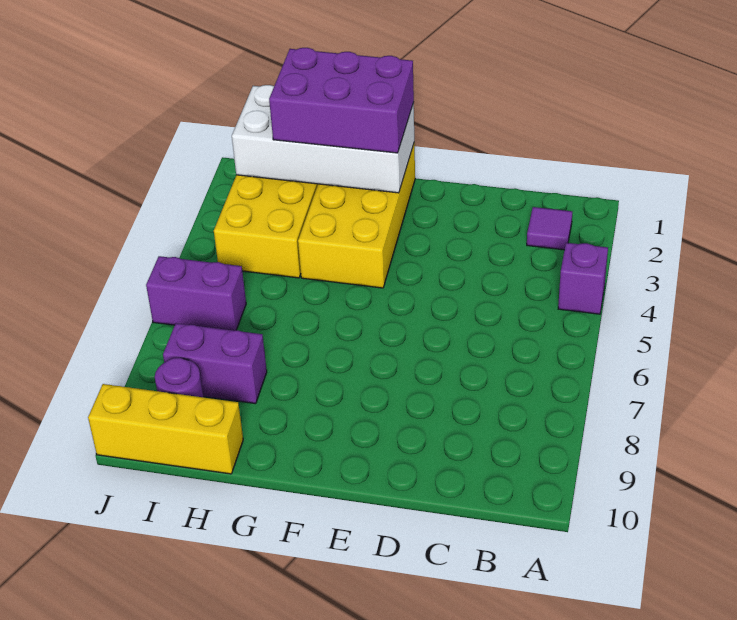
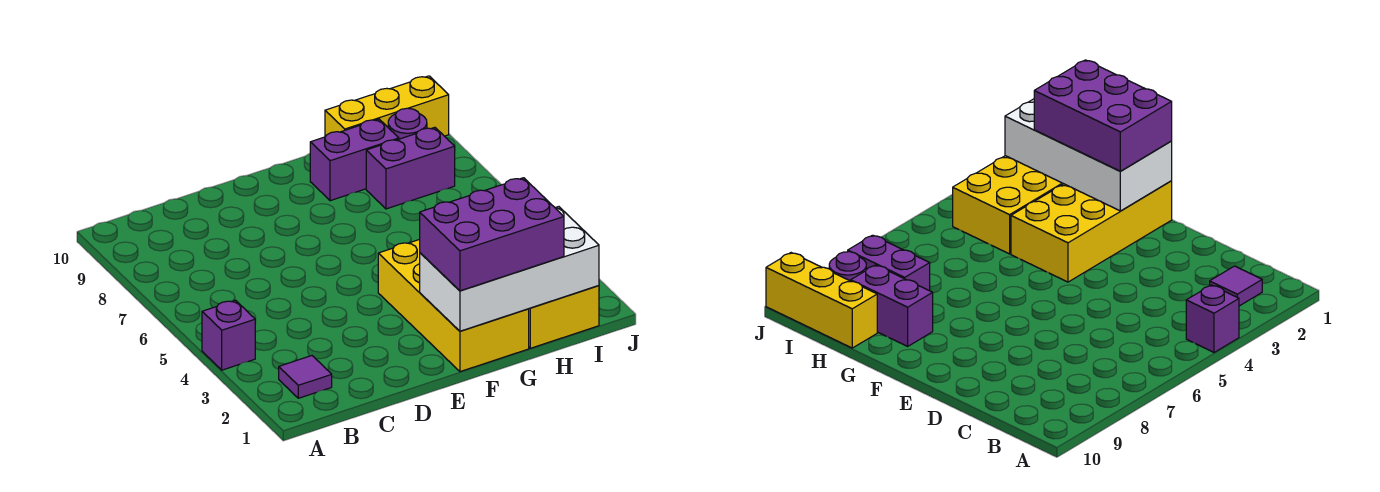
purple 1x2 brick [146,256,246,331] -> purple 1x2 brick moved to [310,119,399,201]

